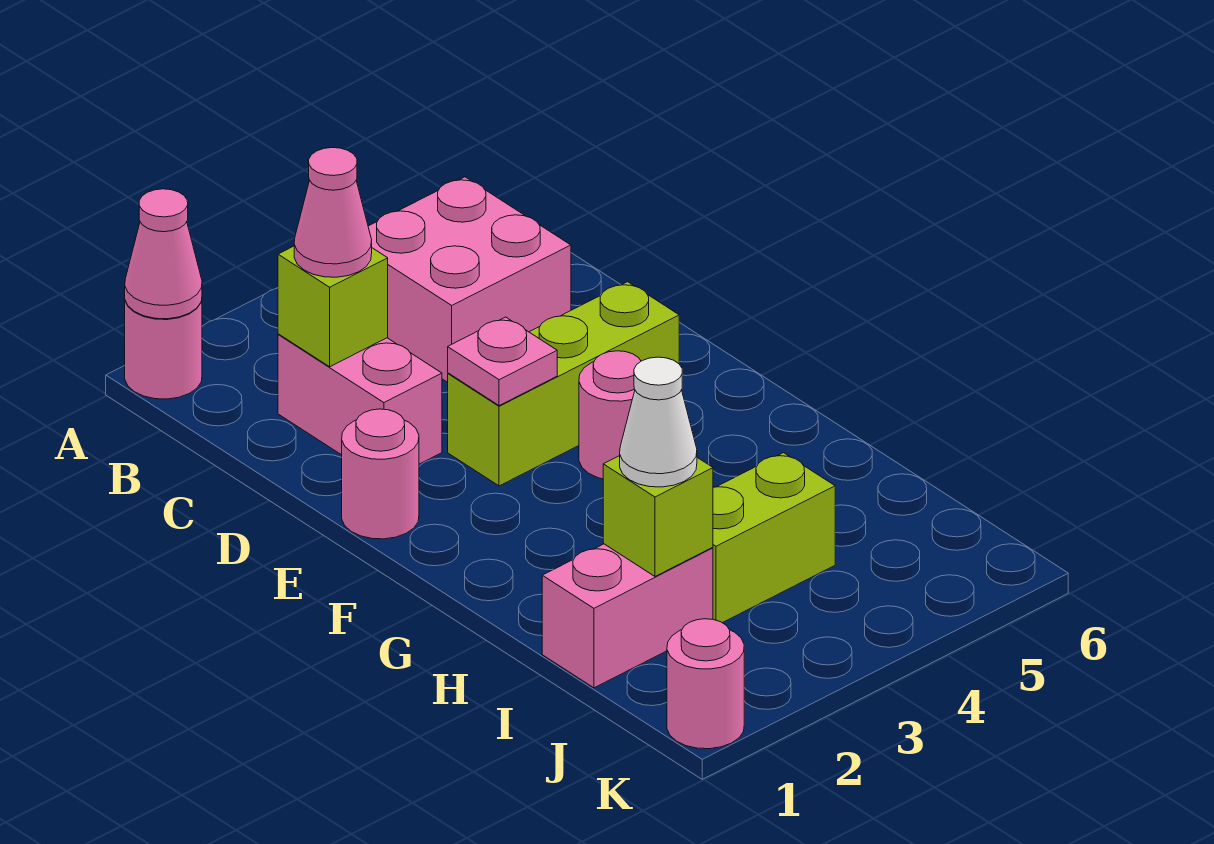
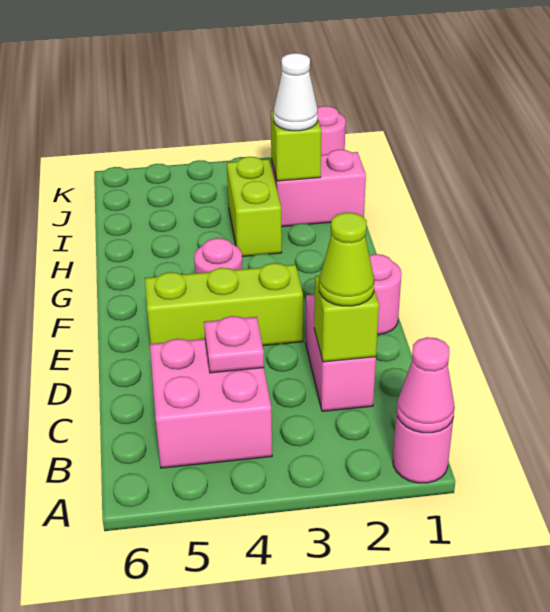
pink 1x1 cone [294,148,372,277] -> lime 1x1 cone [319,212,374,306]
pink 1x1 plate [448,317,557,406] -> pink 1x1 plate moved to [204,316,264,373]
lime 1x2 brick [713,453,835,623] -> lime 1x2 brick turned to [227,157,282,257]

